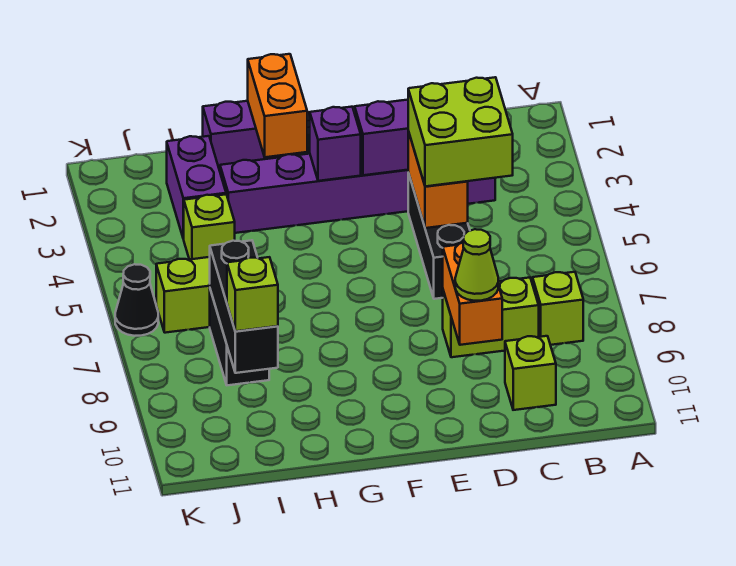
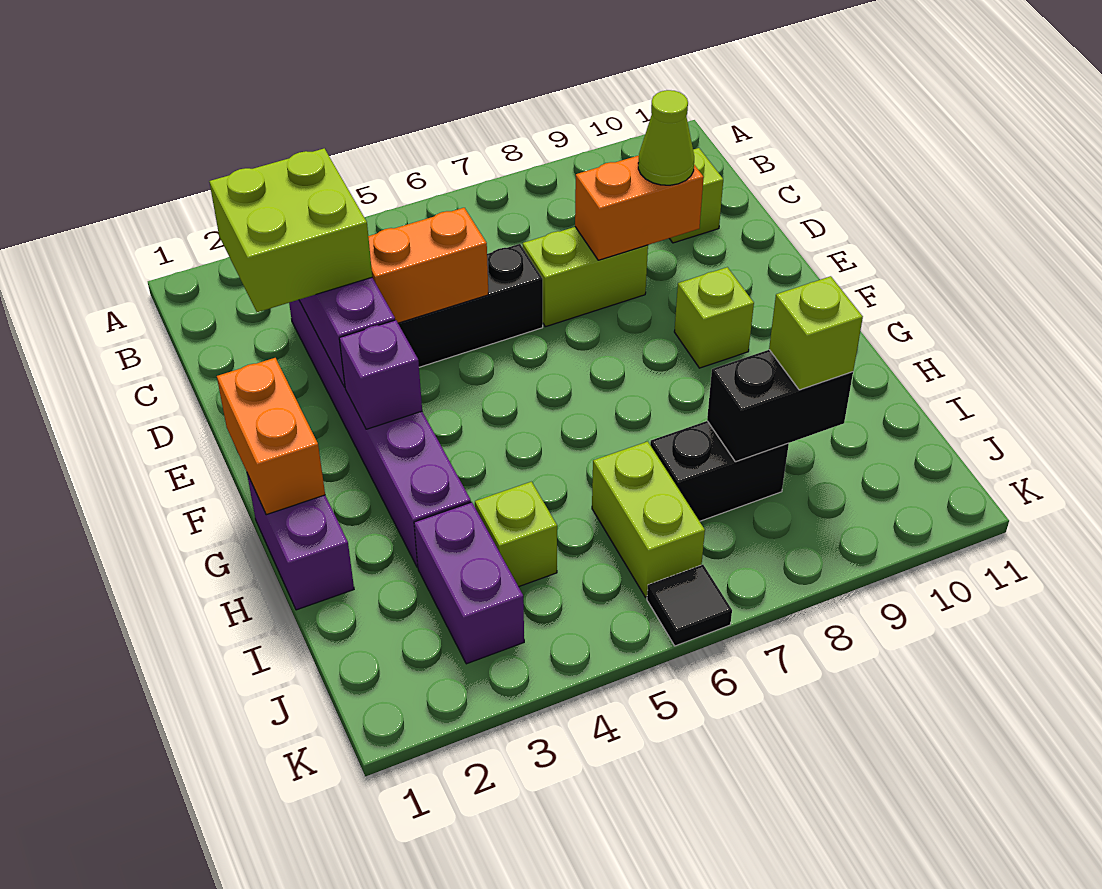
lime 1x1 brick [533,272,583,345] -> lime 1x1 brick moved to [674,267,754,368]
lime 2x2 brick [408,77,513,186] -> lime 2x2 brick moved to [209,148,372,312]
lime 1x2 brick [443,278,539,357] -> lime 1x2 brick turned to [523,227,648,327]
orange 1x2 brick [248,54,307,157] -> orange 1x2 brick turned to [217,358,325,515]
purple 1x2 brick [167,136,226,239] -> purple 1x2 brick turned to [414,502,524,664]
black 1x3 brick [210,240,278,373] -> black 1x2 brick [707,350,853,462]
black 1x1 cone [115,264,158,336] -> black 1x1 tile [647,565,732,646]

